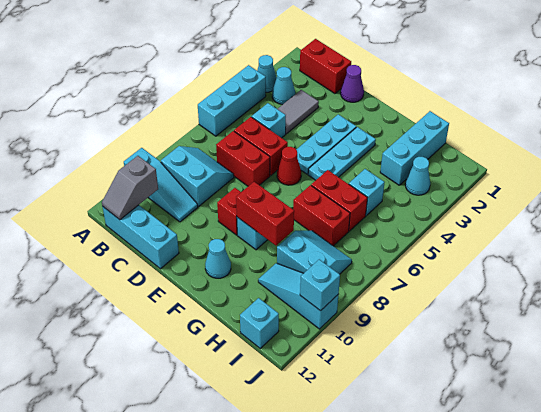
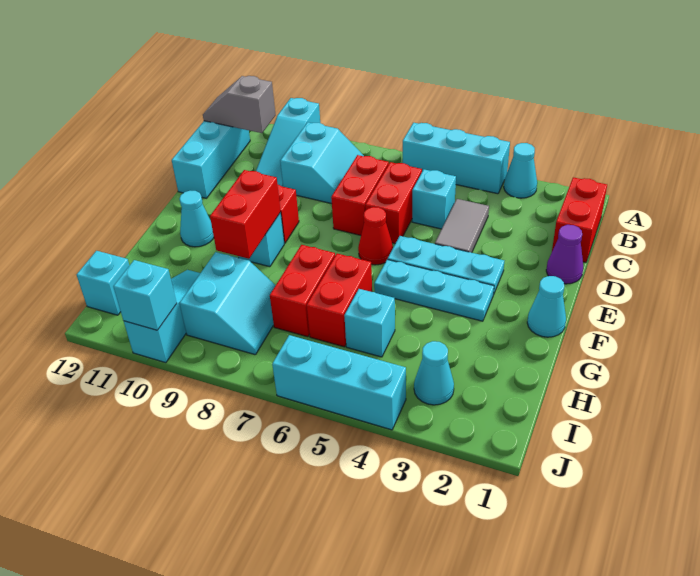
cyan 1x1 cone [272,67,295,105] -> cyan 1x1 cone moved to [527,276,566,337]
grey 1x2 tile [278,90,319,134] -> grey 1x2 tile turned to [435,199,489,253]
cyan 1x3 brick [380,111,449,185] -> cyan 1x3 brick moved to [272,335,406,430]

